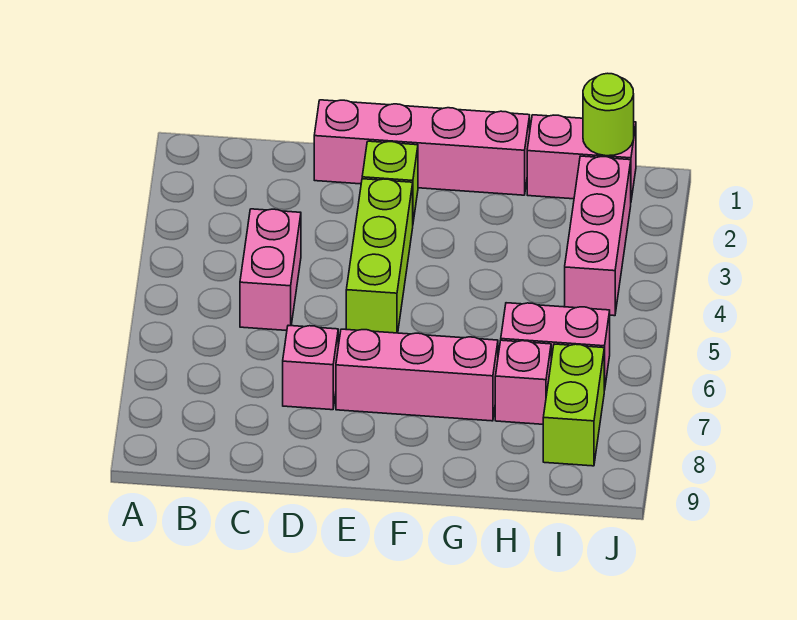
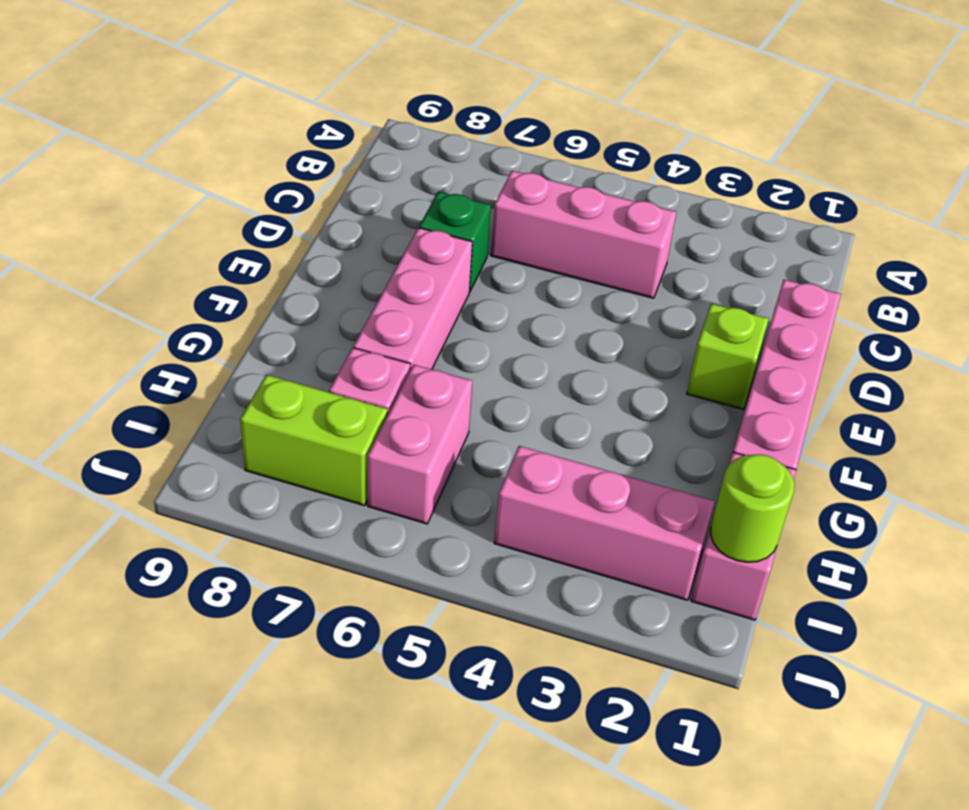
pink 1x2 brick [240,209,301,331] -> pink 1x3 brick [491,171,676,298]
pink 1x1 brick [283,325,338,410] -> green 1x1 brick [419,192,491,292]
lime 1x3 brick [346,179,413,333] -> none

